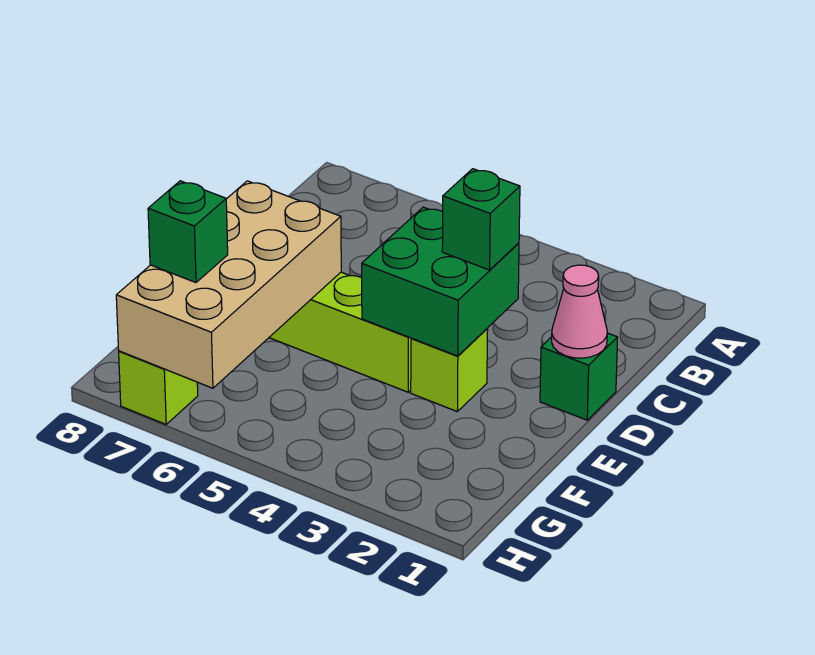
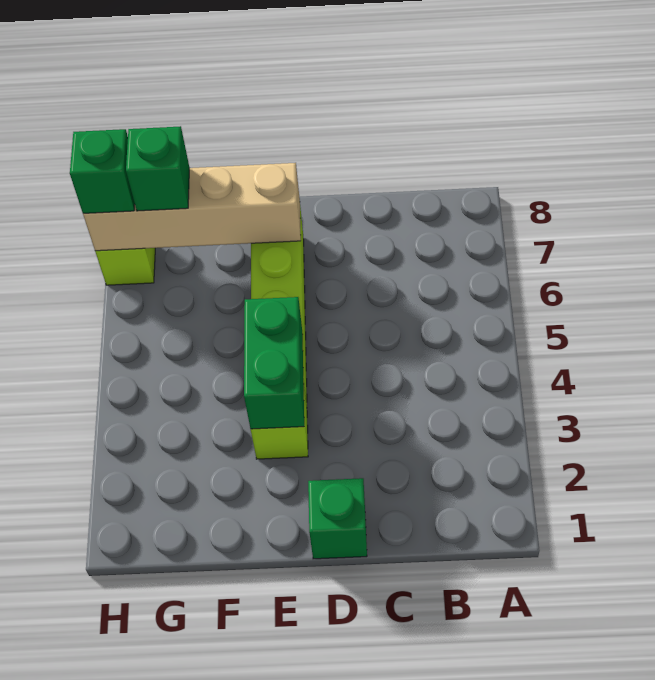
pink 1x1 cone [552,265,607,358] -> none
green 2x2 brick [362,207,519,356] -> green 1x2 brick [244,297,304,429]
green 1x1 brick [442,169,520,270] -> green 1x1 brick moved to [70,129,135,213]
tan 2x4 brick [116,181,341,388] -> tan 1x4 brick [83,163,301,251]

